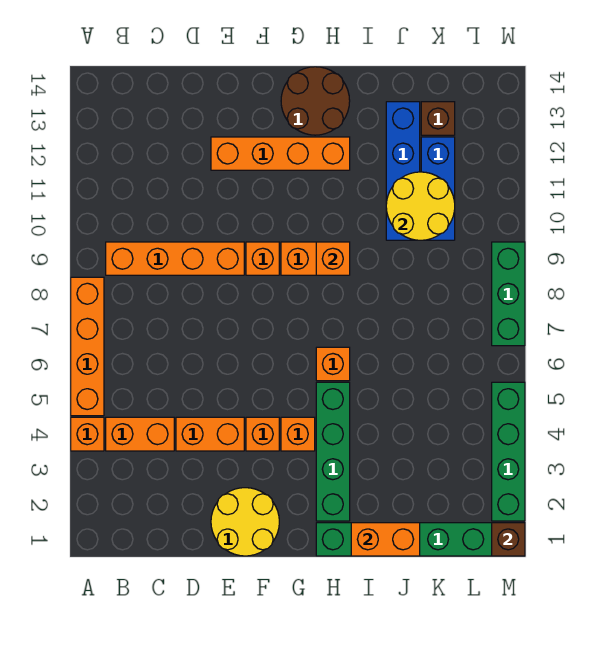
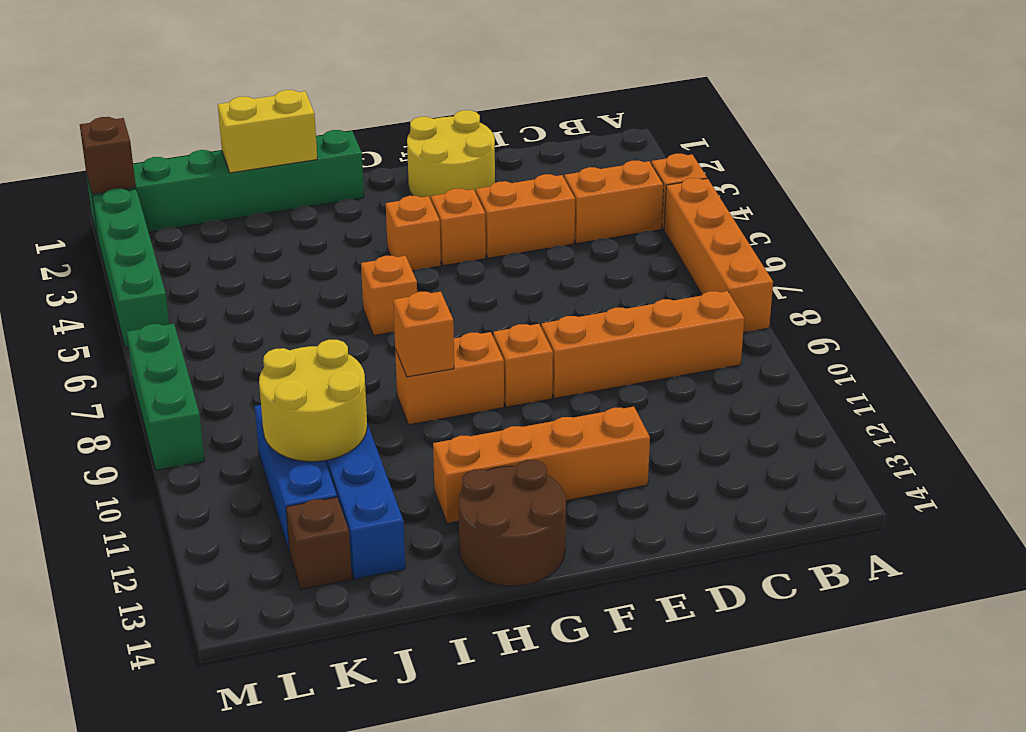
green 1x4 brick [316,382,350,521] -> none
orange 1x2 brick [351,523,420,556] -> yellow 1x2 brick [218,90,317,173]

